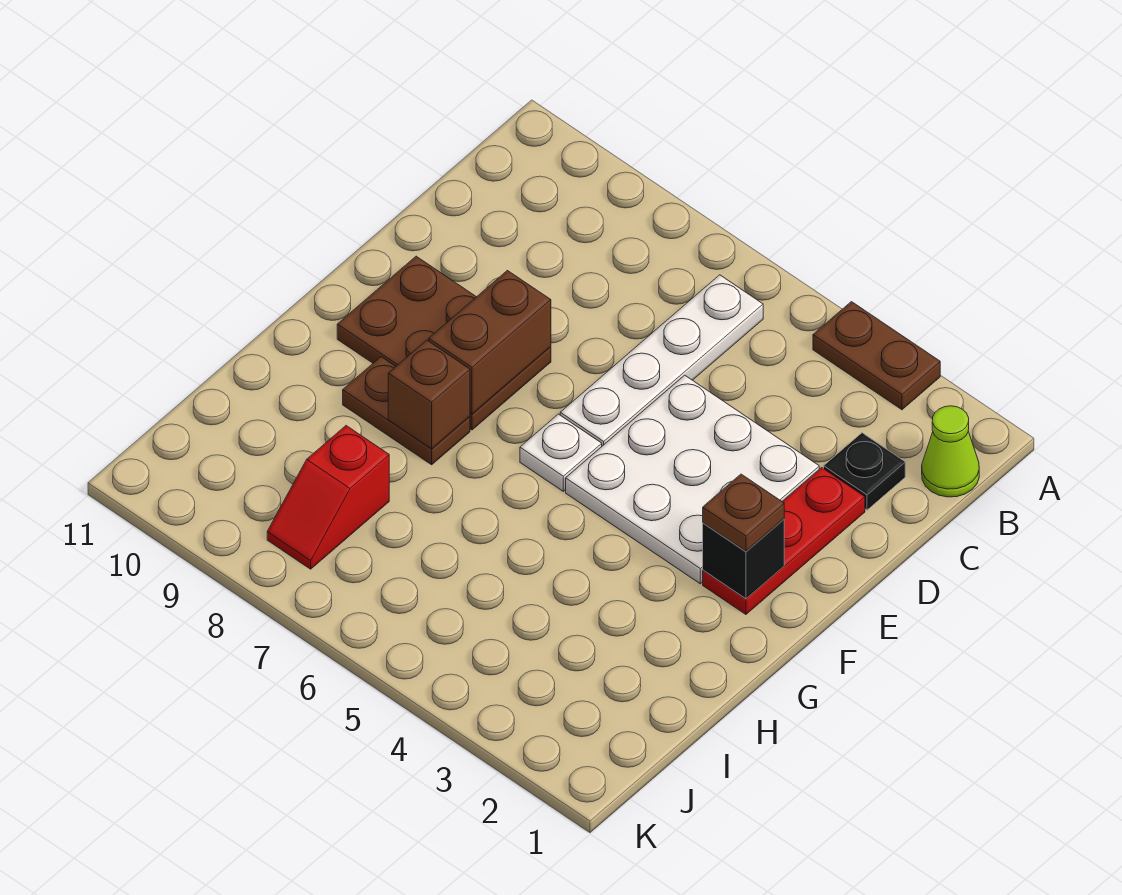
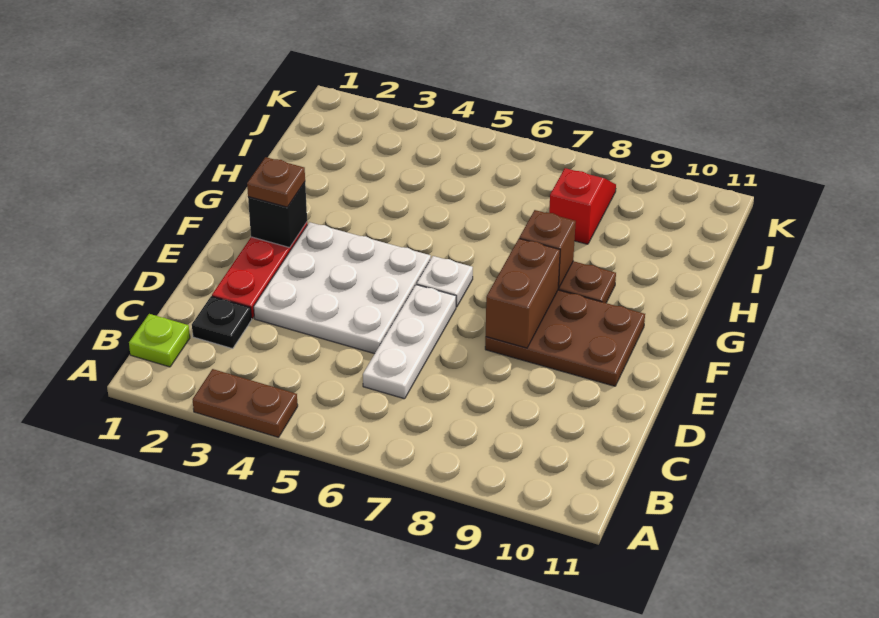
lime 1x1 cone [922,406,979,497] -> lime 1x1 plate [129,314,190,367]
white 1x4 plate [560,275,763,446] -> white 1x3 plate [363,285,456,399]

